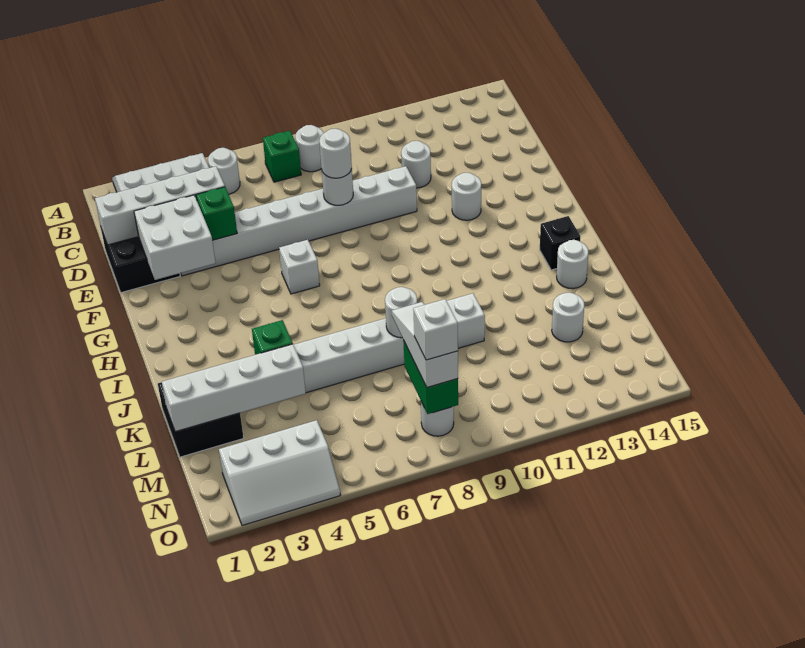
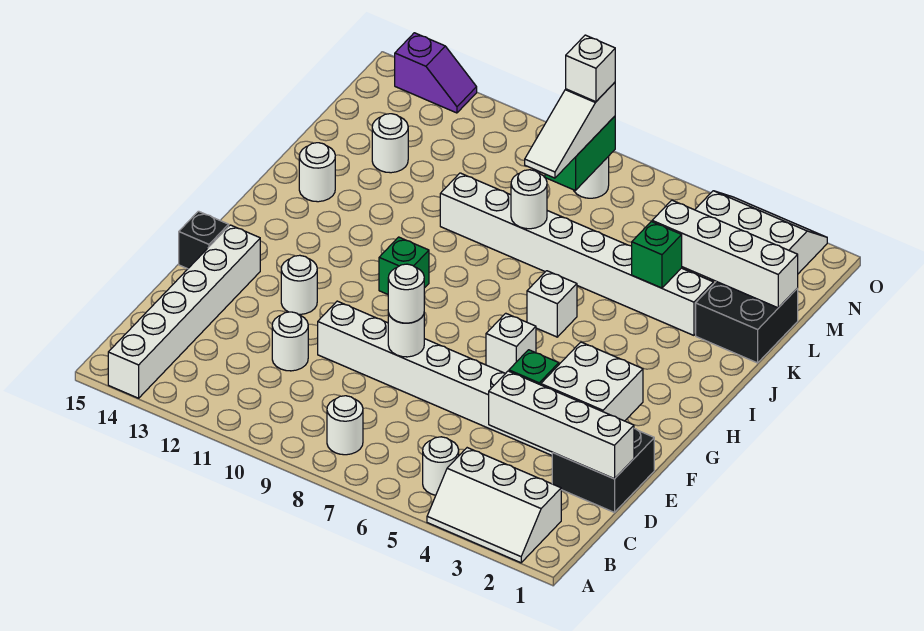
none -> white 1x6 brick [108,225,260,398]
green 1x1 brick [263,131,301,182] -> green 1x1 brick moved to [379,237,429,294]
none -> white 1x1 brick [527,271,577,337]
black 1x1 brick [540,216,581,270] -> black 1x1 brick moved to [179,211,229,269]
none -> purple 1x2 slope [395,33,477,113]

